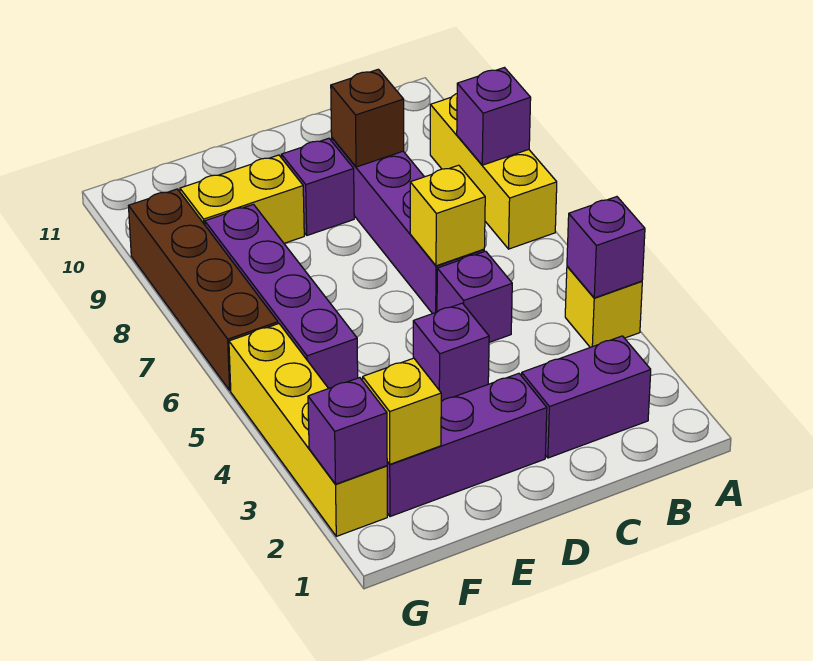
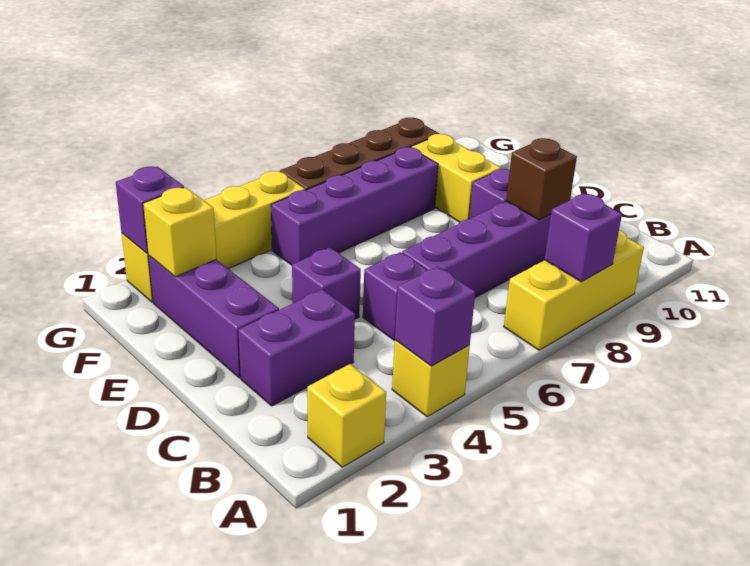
purple 1x2 brick [522,336,651,458] -> purple 1x2 brick turned to [238,289,355,406]
yellow 1x1 brick [410,165,485,266] -> yellow 1x1 brick moved to [307,364,386,467]

